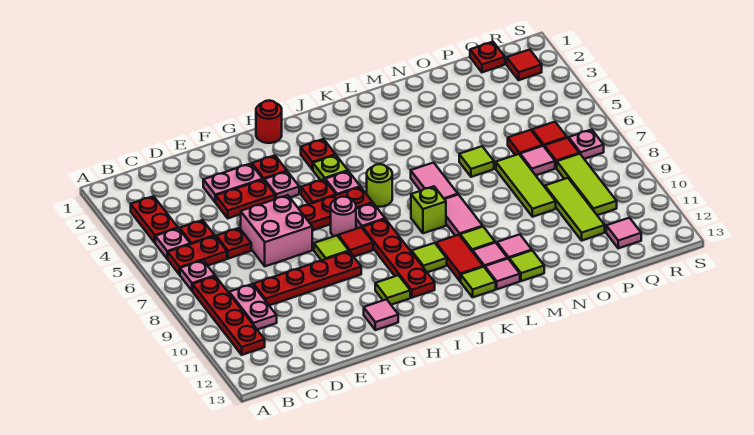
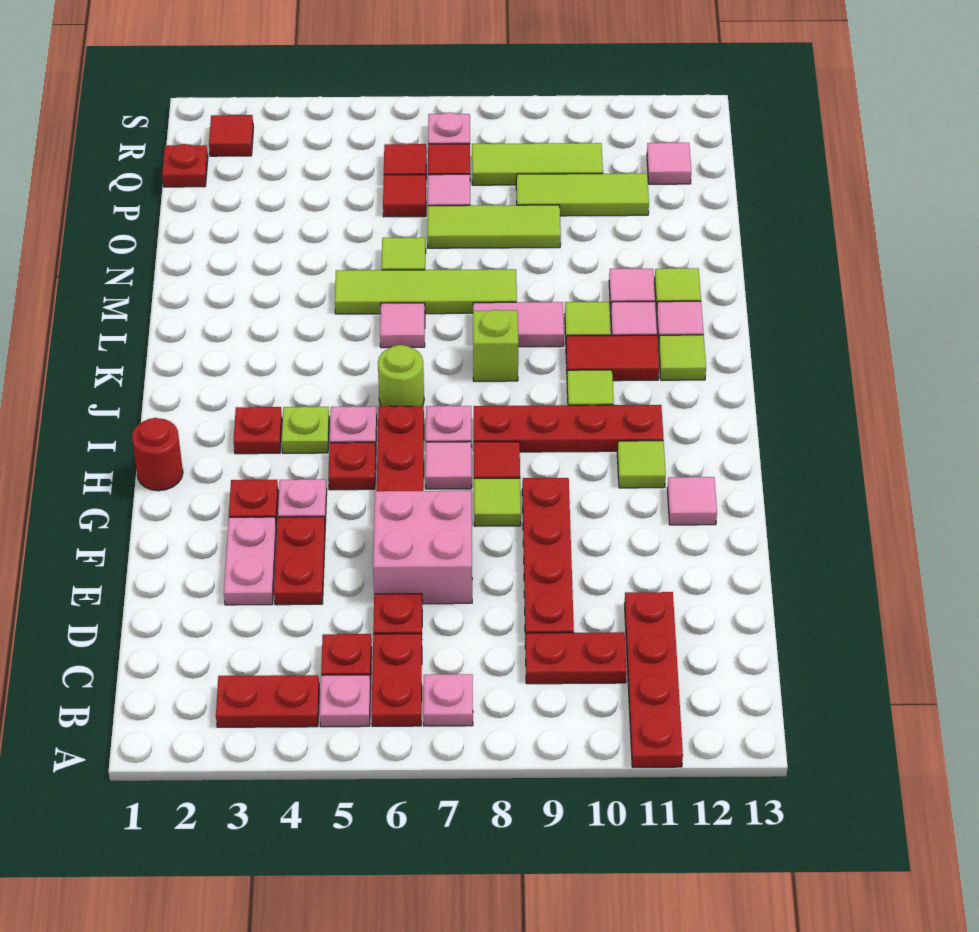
red 1x4 plate [193,276,265,355] -> red 1x4 plate turned to [624,592,683,767]
pink 1x2 plate [229,284,277,330] -> red 1x2 plate [525,632,626,684]
pink 1x1 round brick [331,197,356,236] -> pink 1x1 tile [425,442,472,489]
pink 1x2 tile [411,163,458,199] -> pink 1x1 tile [380,303,425,348]
none -> lime 1x4 tile [335,269,517,314]

